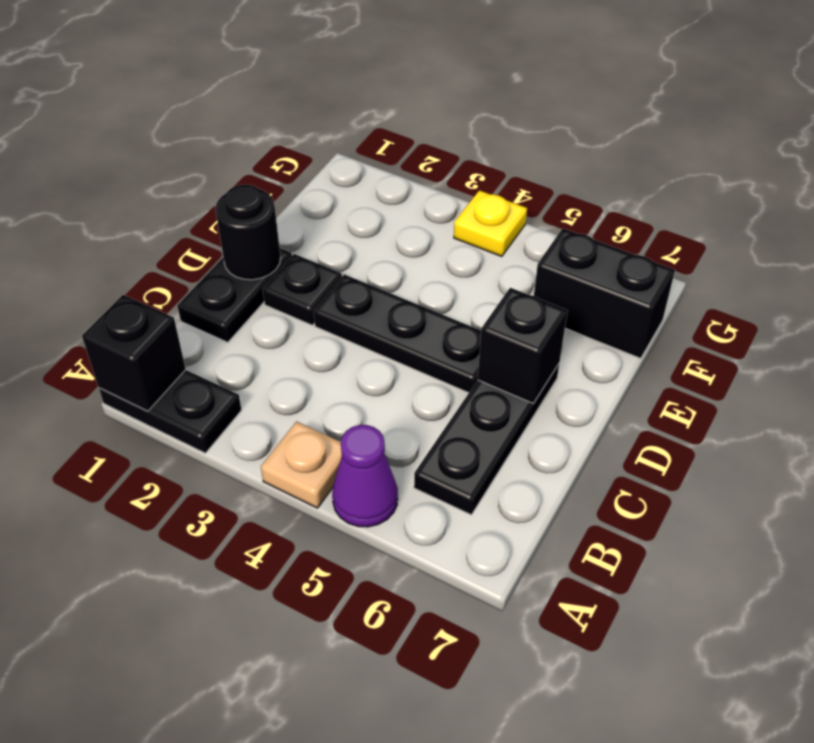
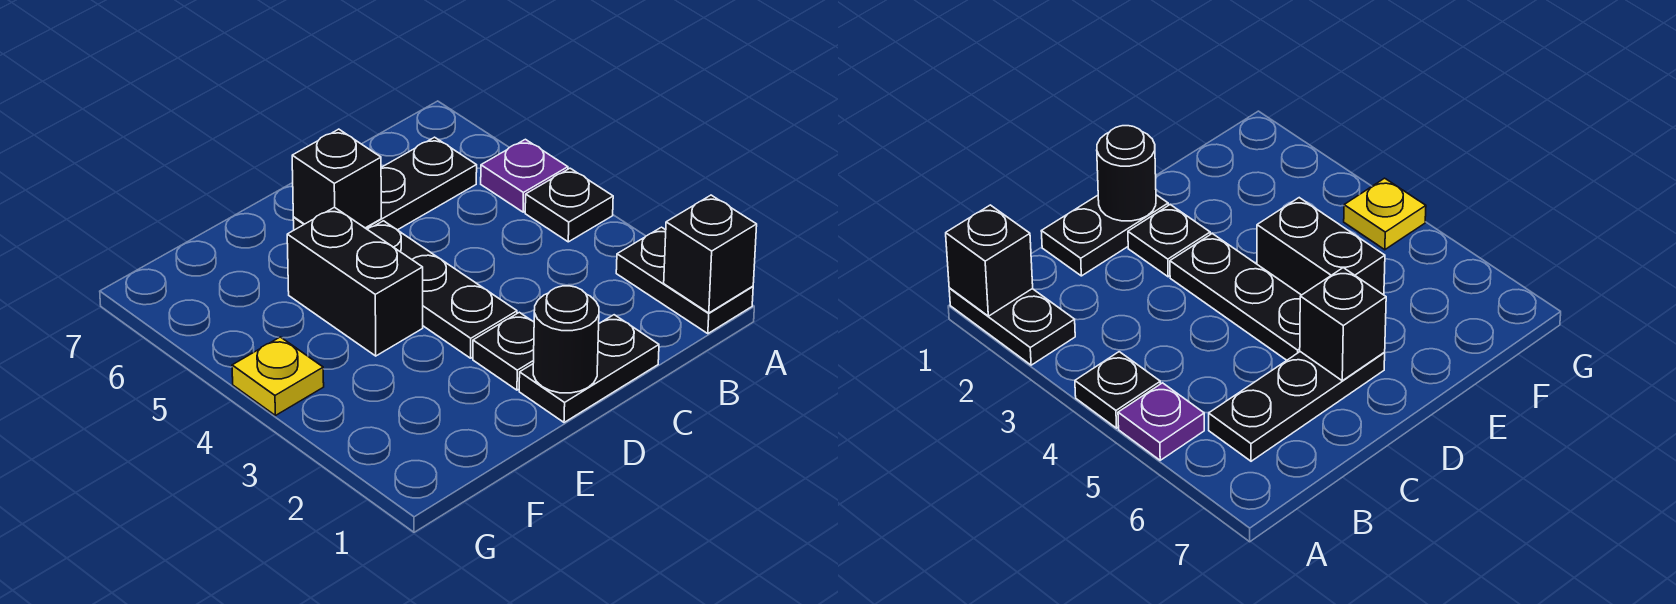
tan 1x1 plate [261,421,342,508] -> black 1x1 plate [525,168,613,242]
purple 1x1 cone [332,425,398,527] -> purple 1x1 plate [481,139,568,212]
black 1x2 brick [534,228,675,358] -> black 1x2 brick moved to [287,207,423,356]

